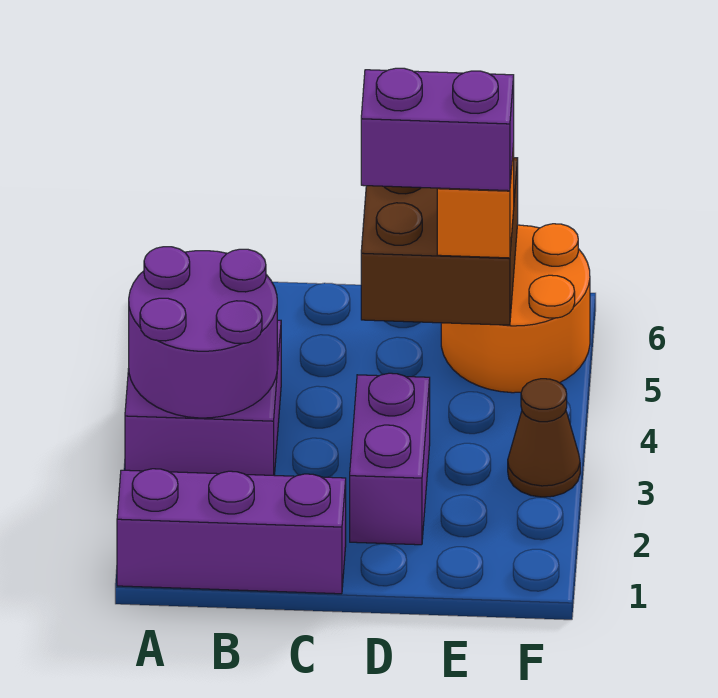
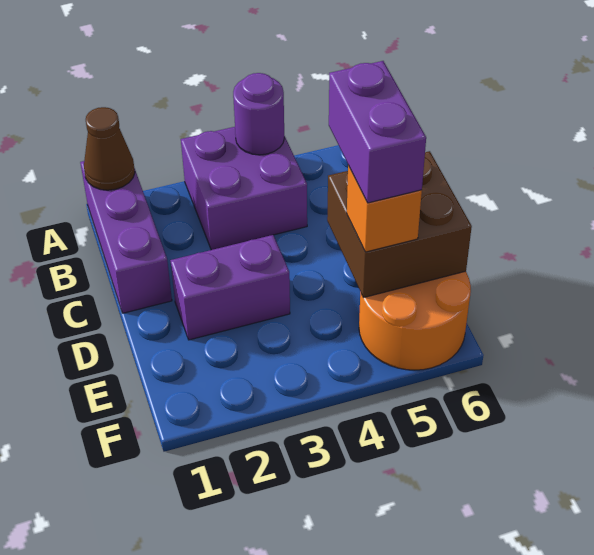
purple 2x2 round brick [129,247,277,418] -> purple 1x1 round brick [233,73,284,155]
brown 1x1 cone [508,379,580,497] -> brown 1x1 cone moved to [84,107,135,190]

